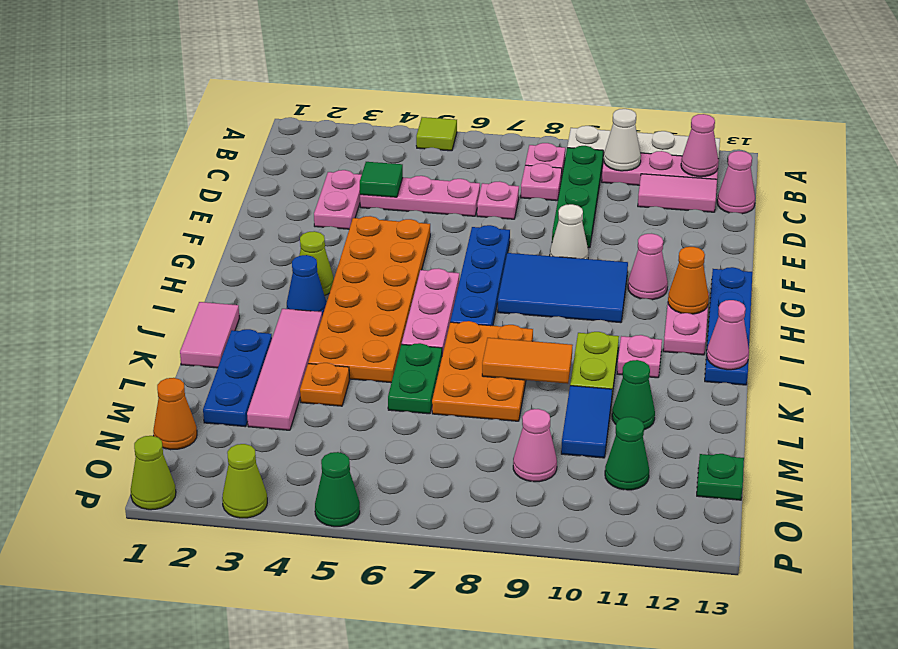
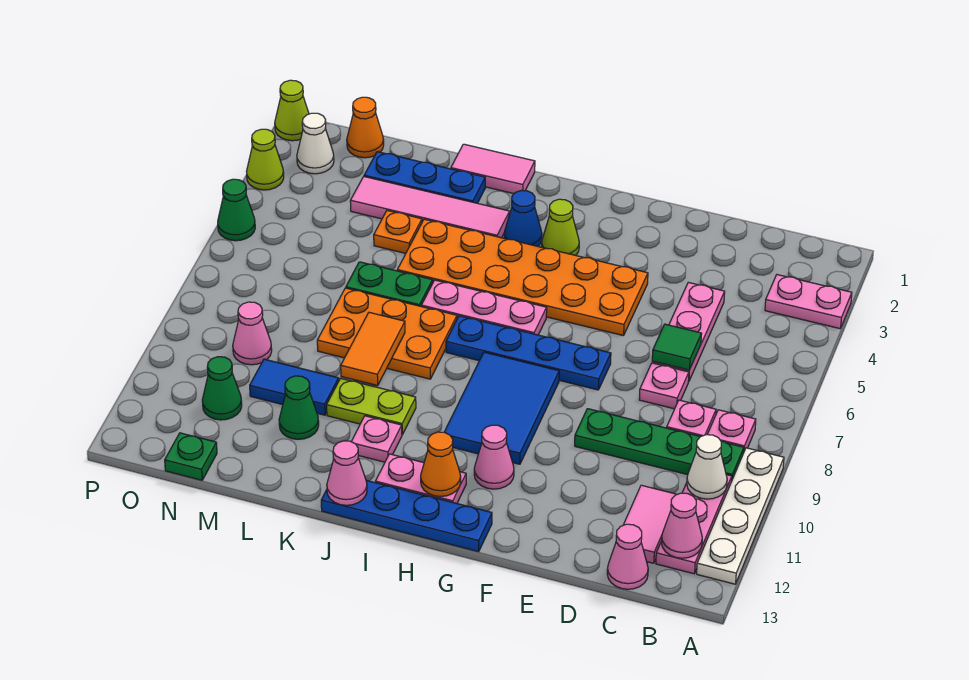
lime 1x1 tile [416,117,457,151] -> none
pink 1x2 plate [314,170,362,229] -> pink 1x2 plate moved to [765,275,852,329]
green 1x1 tile [360,162,403,197] -> green 1x1 tile moved to [652,324,702,370]
white 1x1 cone [550,204,589,259] -> white 1x1 cone moved to [297,113,334,174]

